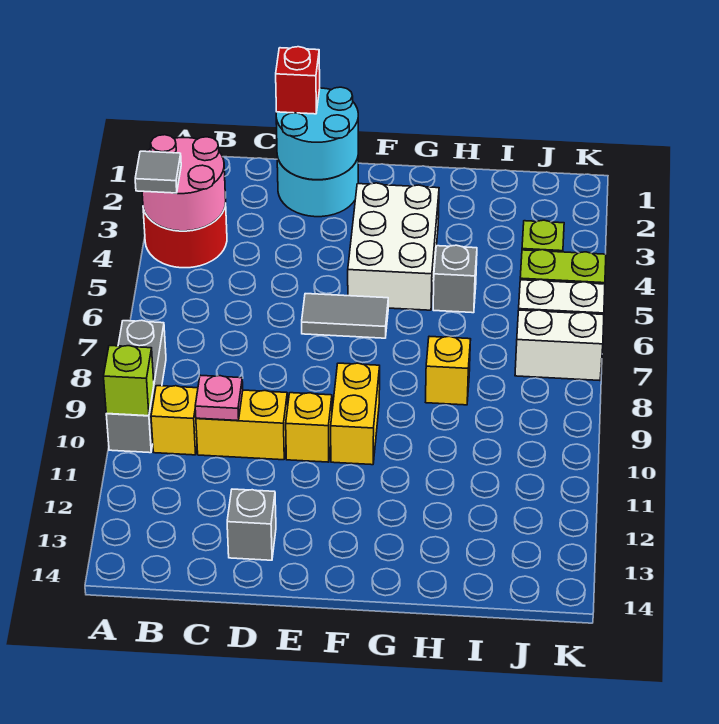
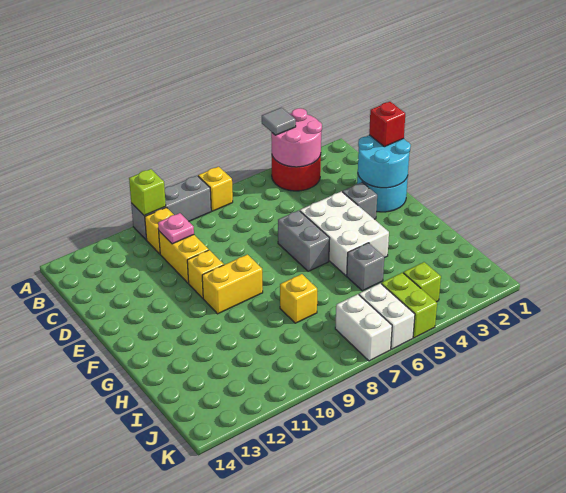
none -> yellow 1x1 brick [198,167,233,211]
grey 1x1 brick [227,489,276,560] -> grey 1x1 brick moved to [342,182,377,219]
grey 1x2 tile [302,294,388,338] -> grey 1x2 brick [278,210,330,271]
white 2x3 brick [348,183,439,310] -> white 2x3 brick turned to [300,191,389,276]

